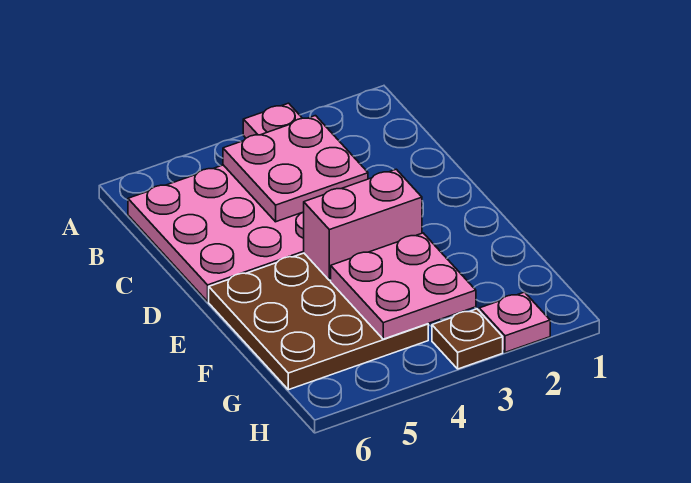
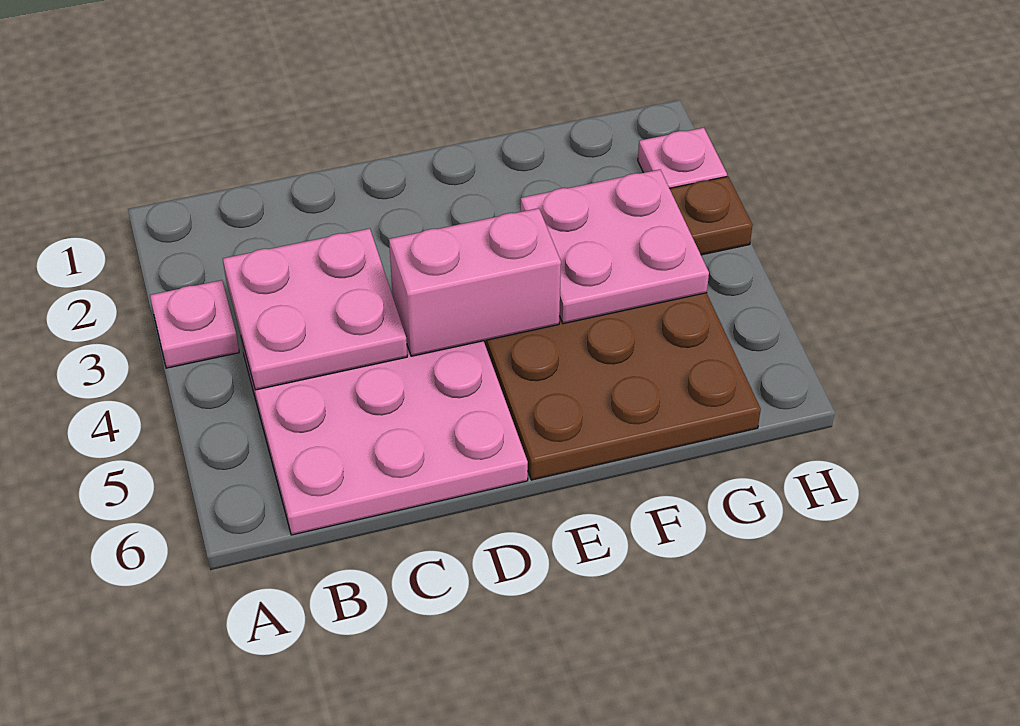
pink 1x2 brick [304,169,422,280] -> pink 1x2 brick turned to [389,208,561,356]

